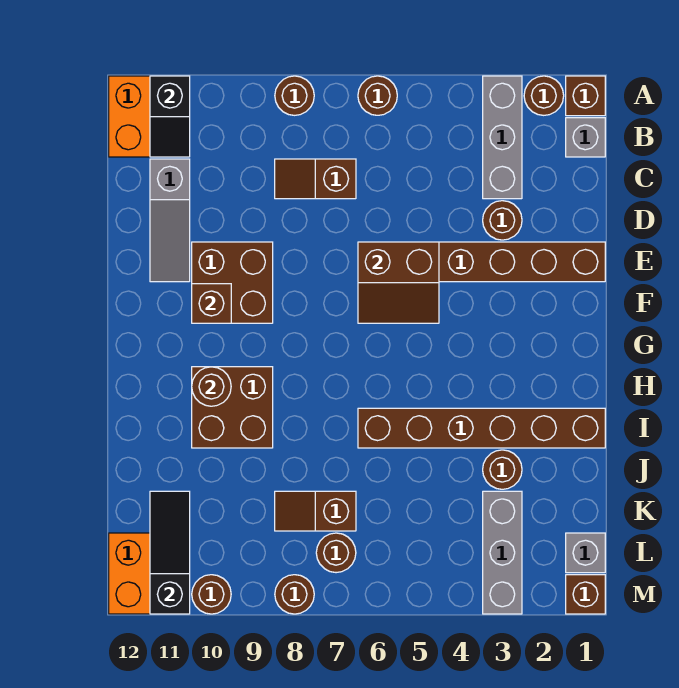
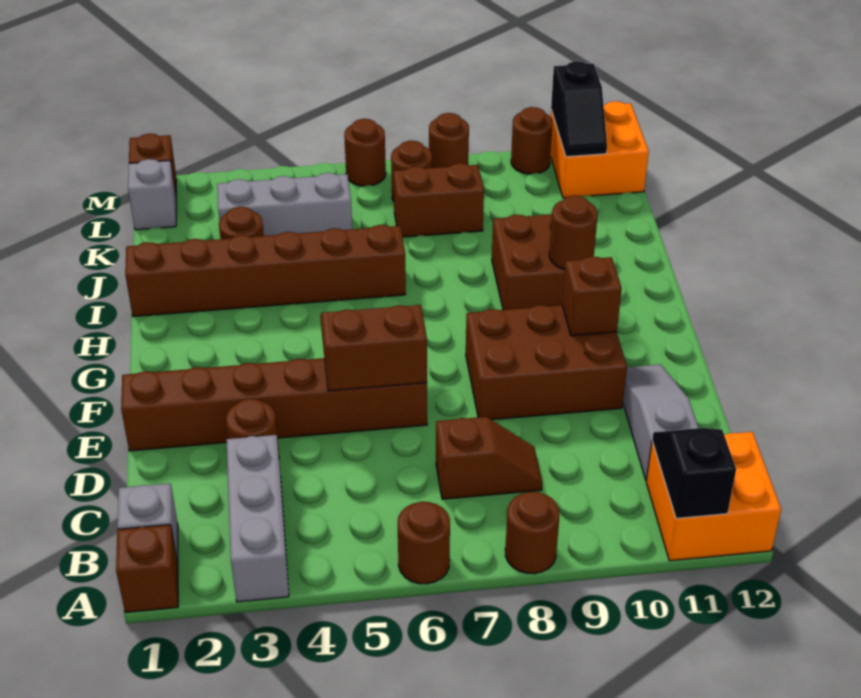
brown 1x1 round brick [524,76,564,115] -> brown 1x1 round brick moved to [344,119,386,186]
brown 2x2 brick [192,242,273,323] -> brown 2x3 brick [466,305,627,420]
grey 1x3 brick [483,491,522,614] -> grey 1x3 brick turned to [217,173,352,236]
brown 1x2 slope [275,491,356,531] -> brown 1x2 brick [393,163,484,237]
black 1x3 slope [150,491,190,614] -> black 1x2 slope [551,61,607,157]

